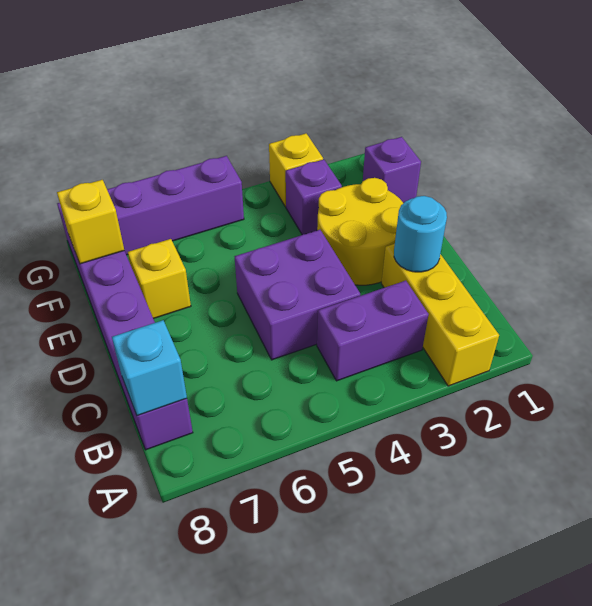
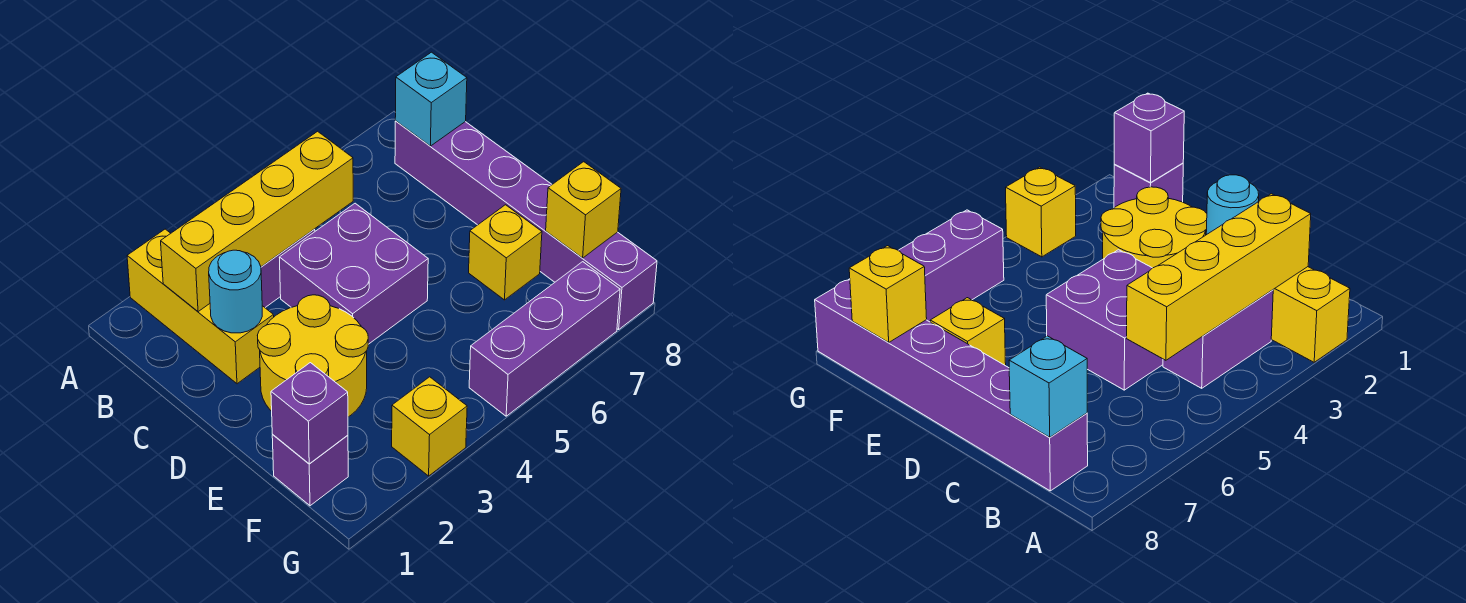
none -> yellow 1x4 brick [161,131,353,312]
purple 1x1 brick [286,159,342,235] -> purple 1x1 brick moved to [271,363,348,464]

